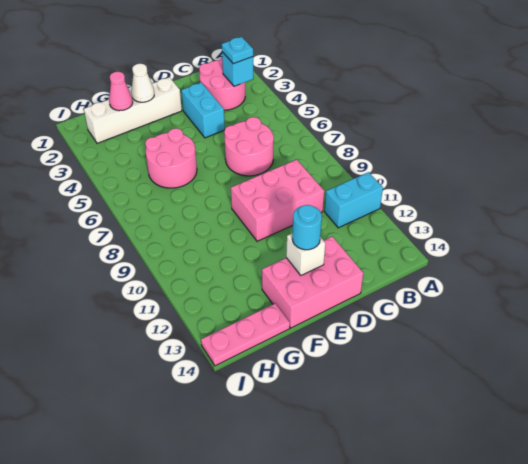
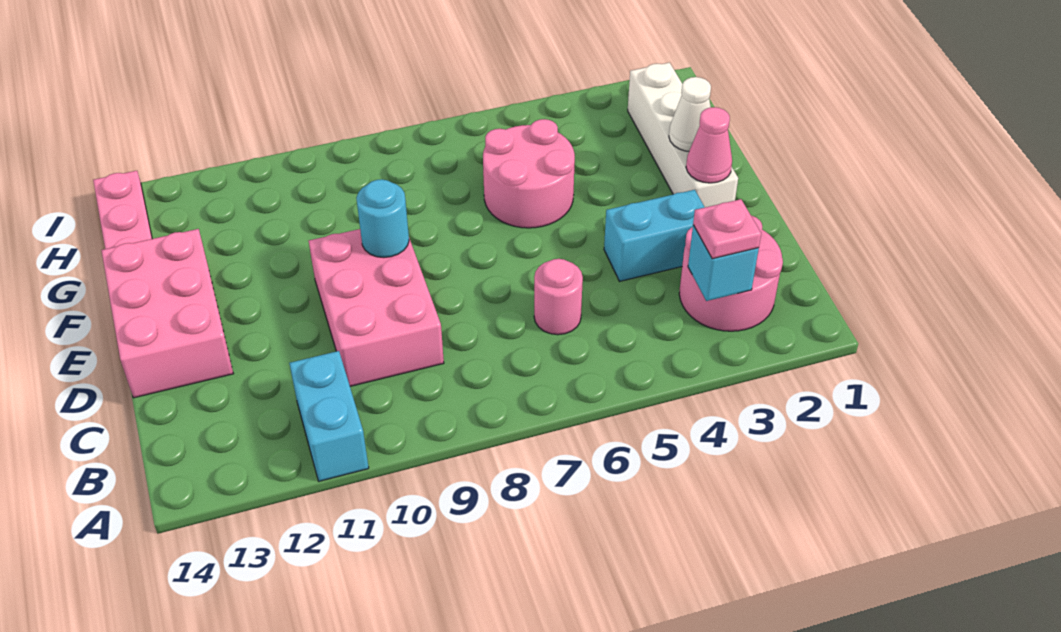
cyan 1x1 plate [222,37,253,64] -> pink 1x1 plate [693,199,761,259]
pink 2x2 round brick [224,117,274,176] -> pink 1x1 round brick [534,259,583,335]
white 1x1 brick [286,234,325,275] -> none
cyan 1x1 round brick [292,205,322,250] -> cyan 1x1 round brick moved to [356,179,409,258]
pink 1x1 cone [109,72,133,111] -> pink 1x1 cone moved to [686,107,732,183]

